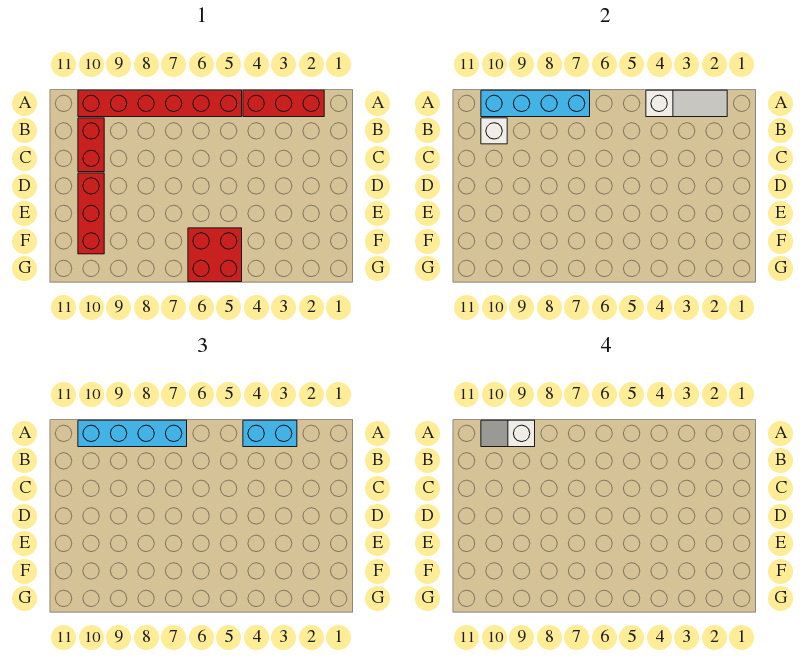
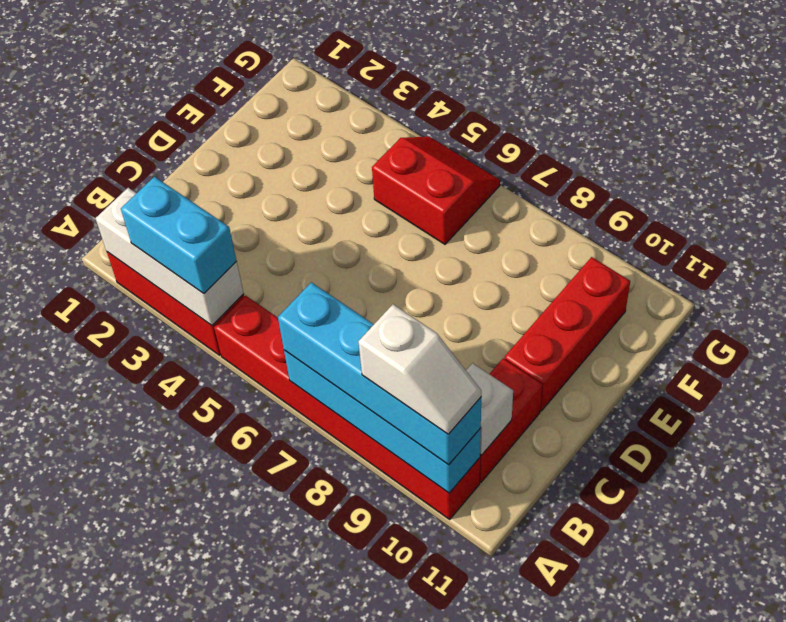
white 1x3 slope [646,90,727,117] -> white 1x3 brick [96,188,244,325]
red 2x2 brick [188,228,242,282] -> red 2x2 slope [372,137,500,244]

